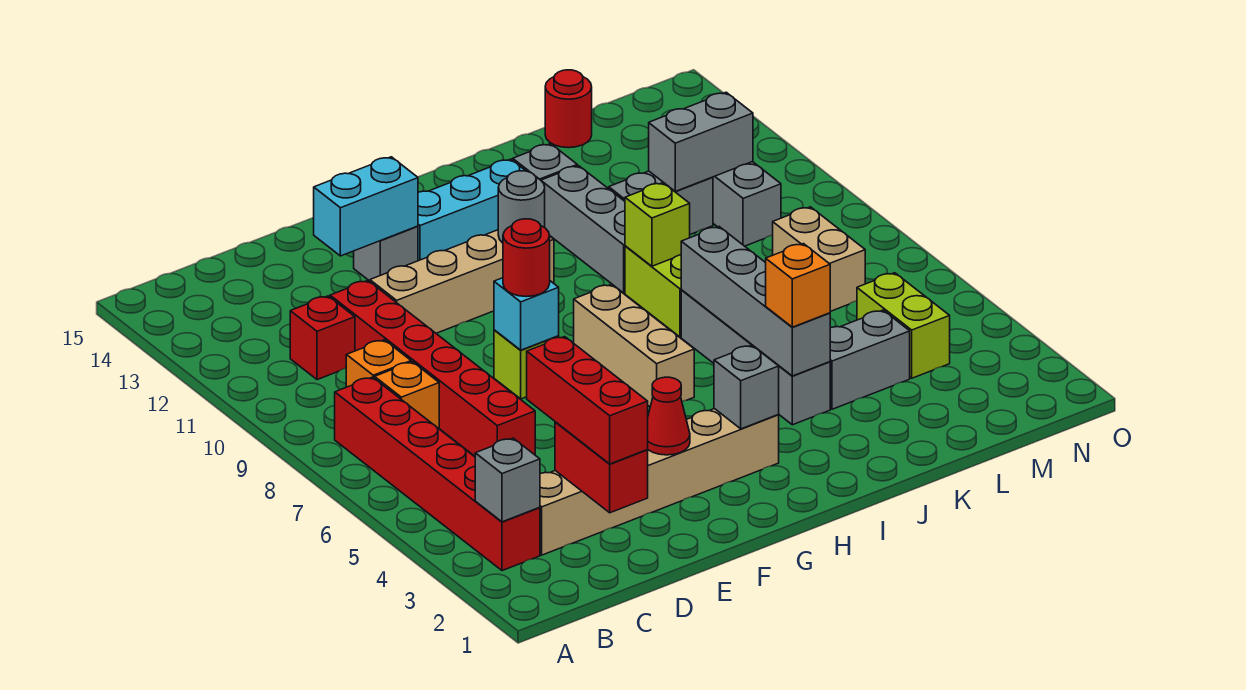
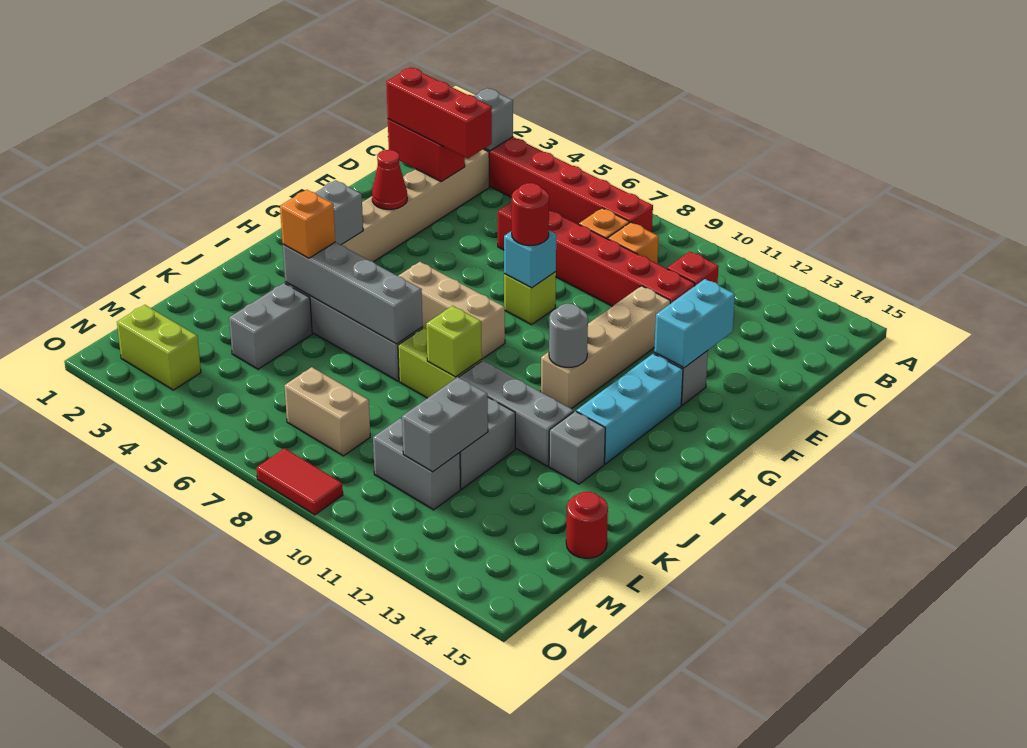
lime 1x2 brick [857,273,950,378] -> lime 1x2 brick moved to [117,305,201,390]
none -> red 1x2 tile [257,448,343,515]

